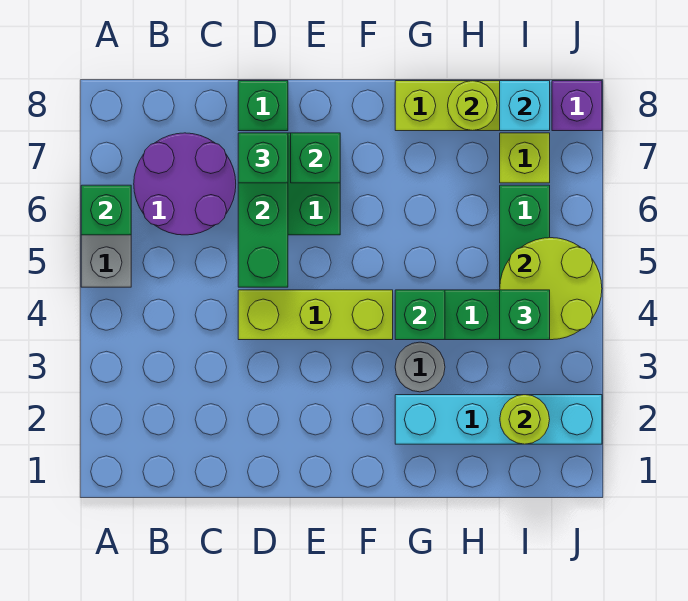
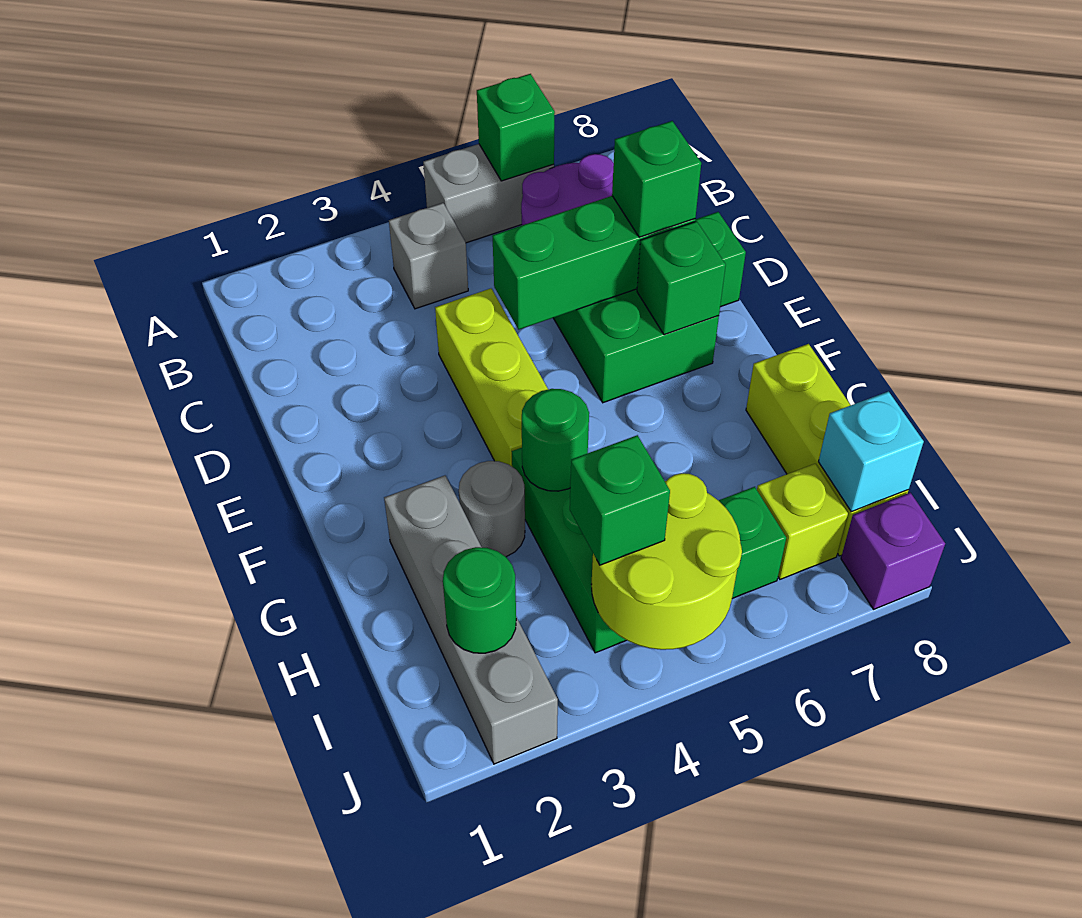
none -> grey 1x1 brick [389,203,468,309]
cyan 1x4 brick [395,395,602,444] -> grey 1x4 brick [384,476,558,764]
green 1x1 brick [395,290,445,340] -> green 1x1 round brick [522,389,589,491]
lime 1x1 round brick [448,81,497,131] -> none
lime 1x1 round brick [500,395,550,444] -> green 1x1 round brick [443,547,516,653]

